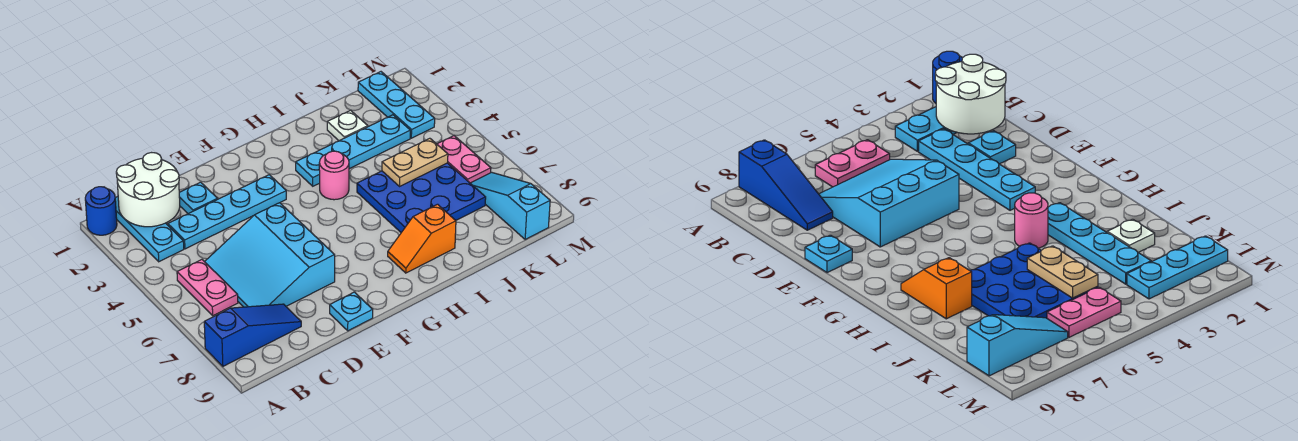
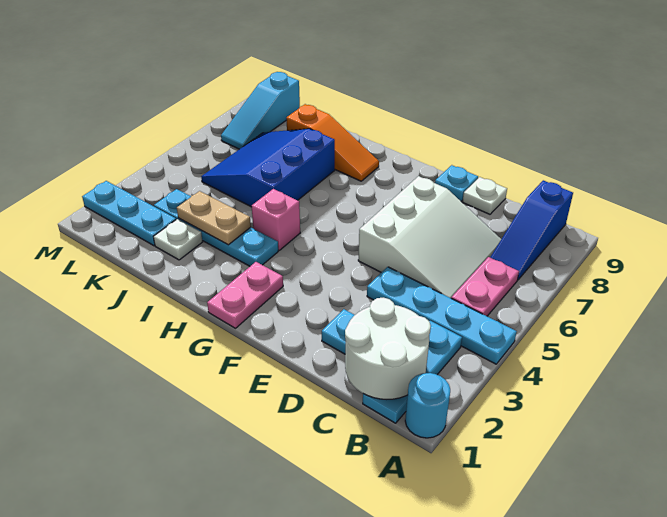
blue 1x1 round brick [85,187,117,235] -> cyan 1x1 round brick [405,373,450,438]
blue 1x3 slope [204,304,301,366] -> blue 1x3 slope turned to [490,180,573,280]
cyan 1x4 plate [168,175,286,249] -> cyan 1x4 plate moved to [367,267,517,364]
cyan 3x3 slope [205,203,335,307] -> white 3x3 slope [358,176,501,298]
none -> white 1x1 plate [462,177,507,214]
pink 1x1 round brick [319,151,349,200] -> pink 1x1 brick [252,189,300,250]
orange 1x2 slope [388,204,456,273] -> orange 1x3 slope [286,104,379,181]
blue 3x3 plate [357,163,486,232] -> blue 3x3 slope [201,129,335,207]
tan 1x2 plate [382,138,448,186] -> tan 1x2 plate moved to [177,191,251,245]
cyan 1x3 plate [358,72,435,138] -> cyan 1x3 plate turned to [82,181,176,246]
pink 1x2 plate [437,136,491,183] -> pink 1x2 plate moved to [207,262,283,328]

